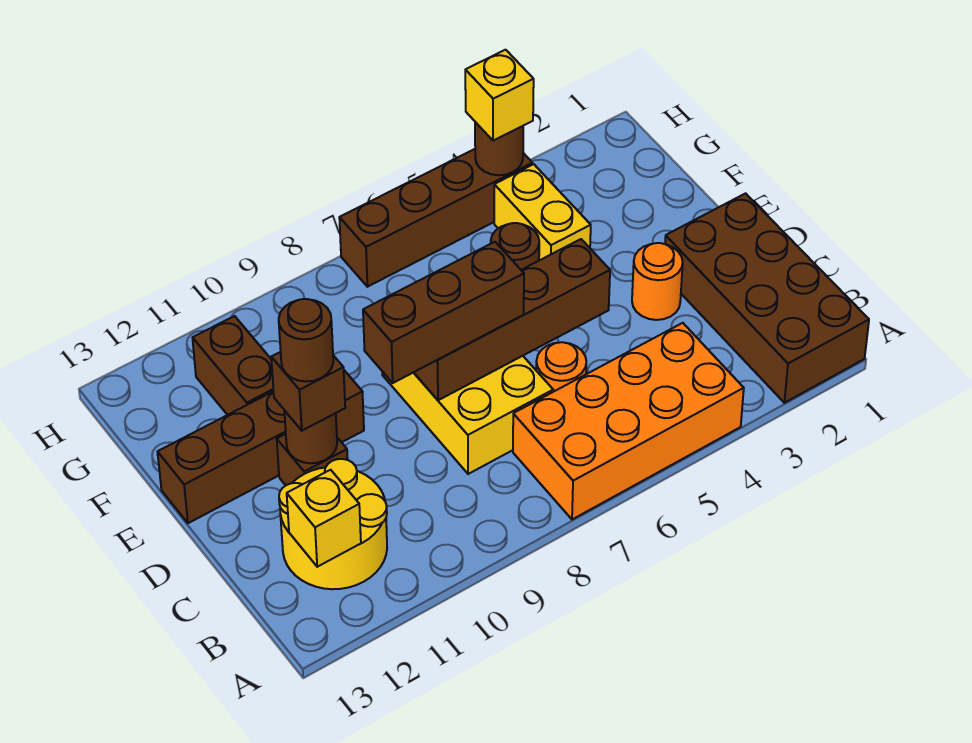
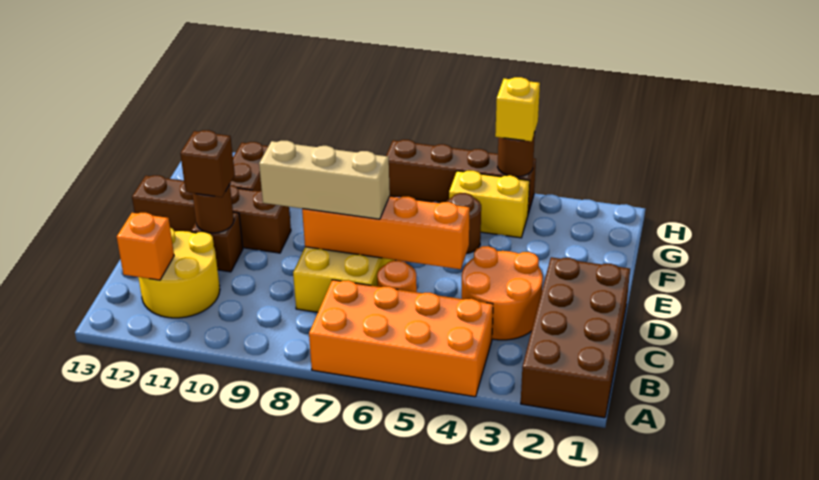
yellow 1x1 brick [287,470,361,567] -> orange 1x1 brick [117,213,174,280]
orange 1x1 round brick [632,243,683,320] -> orange 2x2 round brick [462,246,543,340]
brown 1x4 brick [414,239,610,400] -> orange 1x4 brick [302,196,470,269]
brown 1x3 brick [363,242,524,383] -> tan 1x3 brick [259,141,390,219]
brown 1x1 round brick [279,299,333,382] -> none
yellow 1x2 brick [494,164,591,260] -> yellow 1x2 brick turned to [449,171,530,238]

